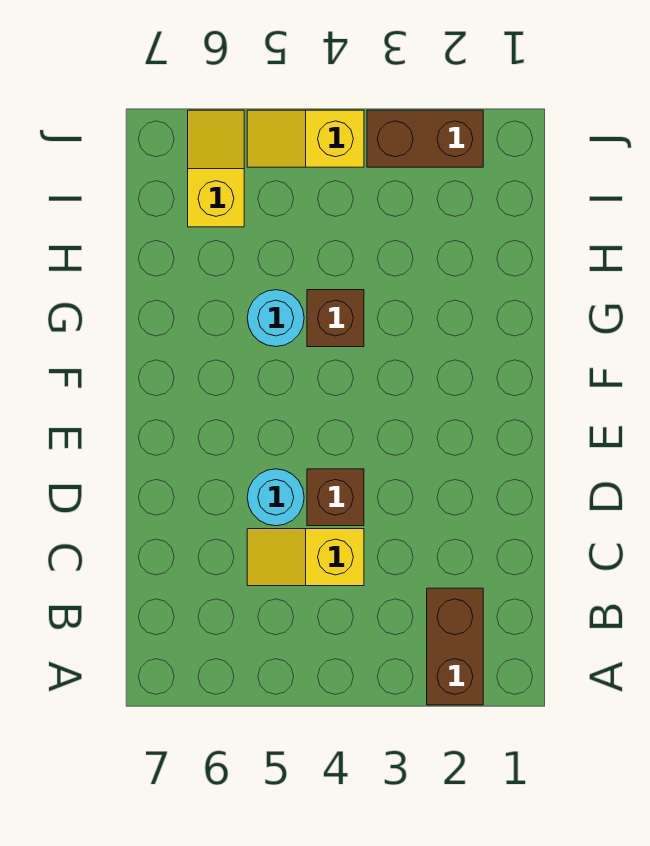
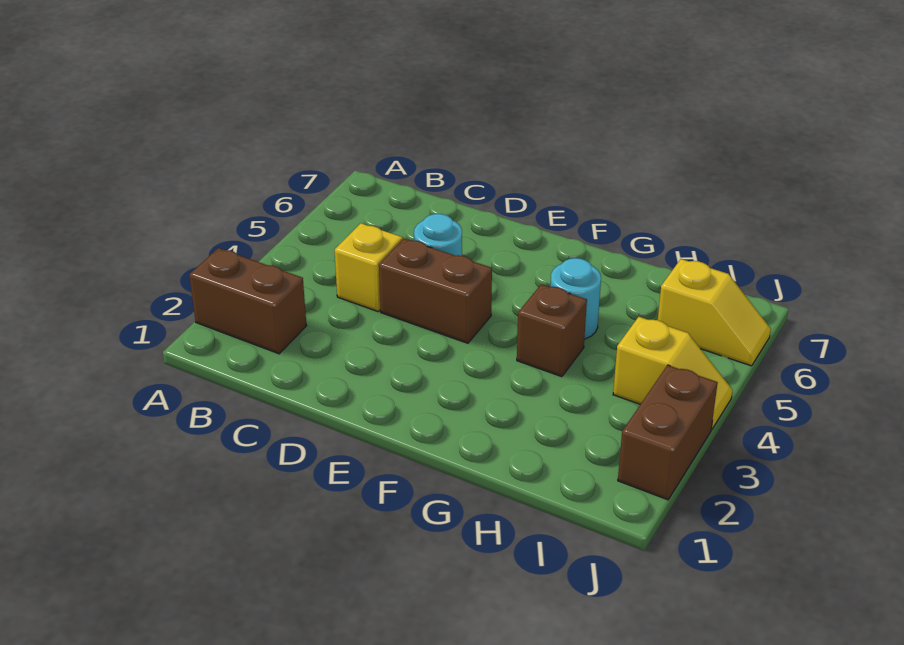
brown 1x1 brick [307,469,364,526] -> brown 1x2 brick [379,239,492,343]
yellow 1x2 slope [247,110,364,167] -> yellow 1x2 slope turned to [613,317,732,430]

